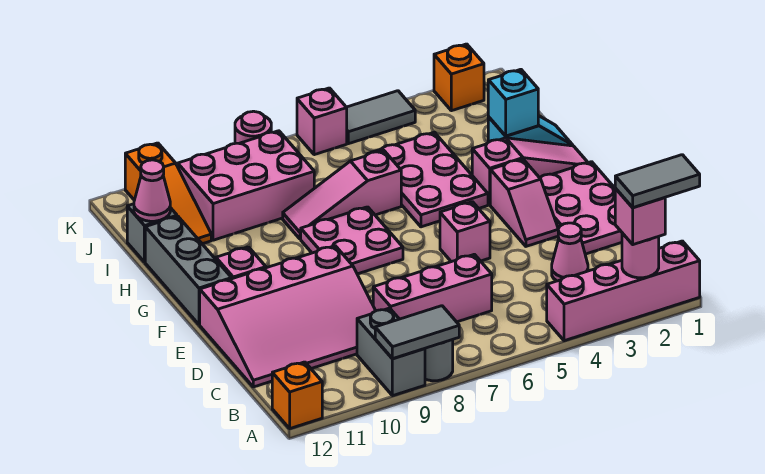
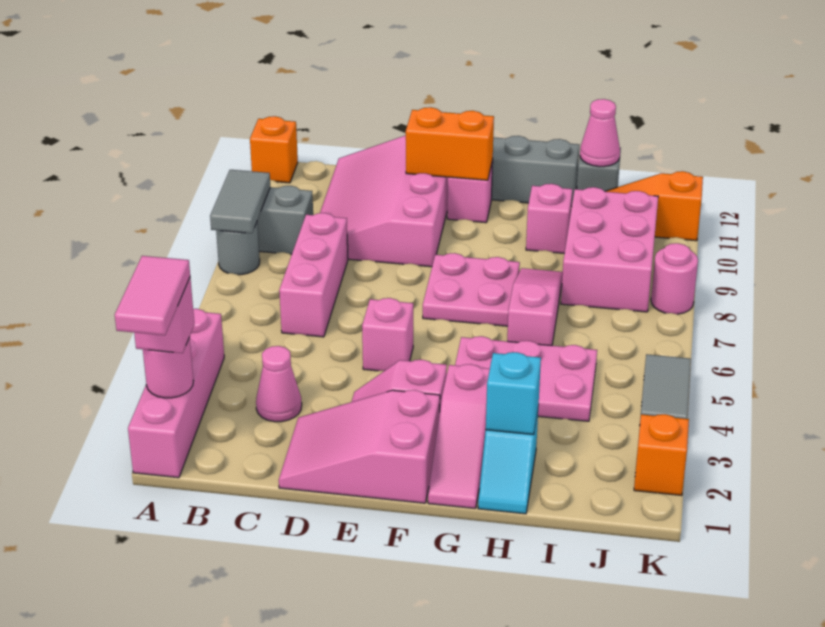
grey 1x2 tile [615,155,700,207] -> pink 1x2 tile [115,256,190,335]
pink 2x3 plate [540,162,622,254] -> pink 2x3 slope [279,390,440,503]
none -> orange 1x2 brick [406,107,494,180]
pink 1x1 brick [297,88,347,155] -> pink 1x1 brick moved to [526,184,572,253]

